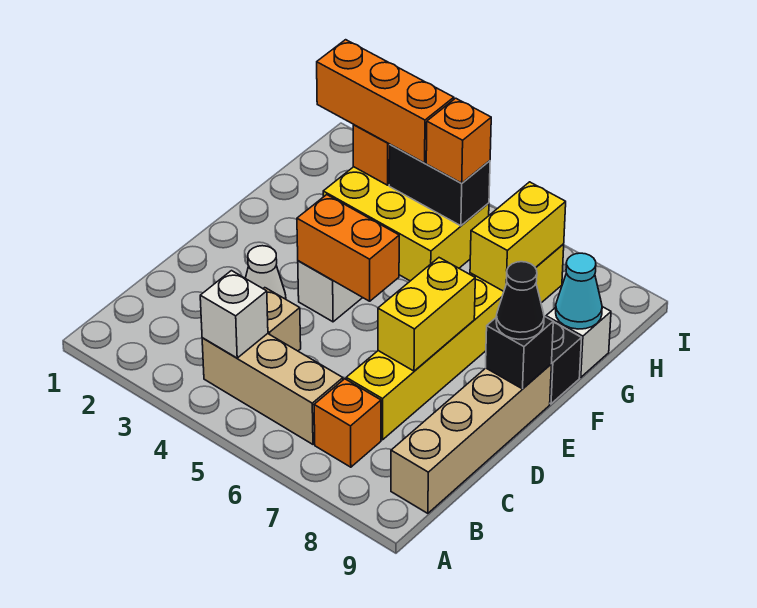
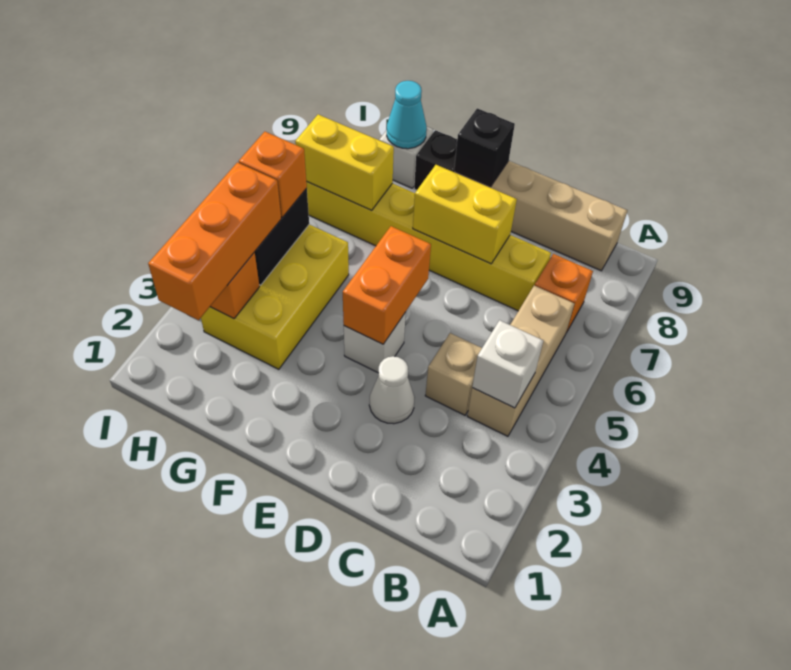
black 1x1 cone [496,262,544,339] -> none

